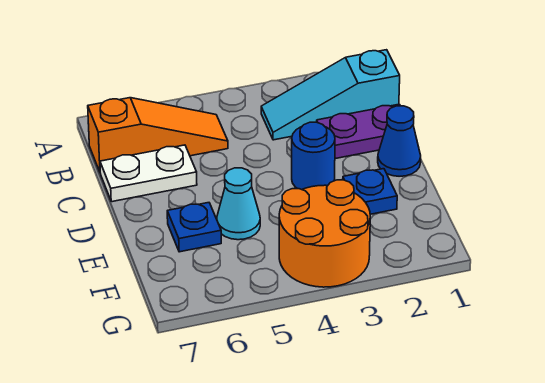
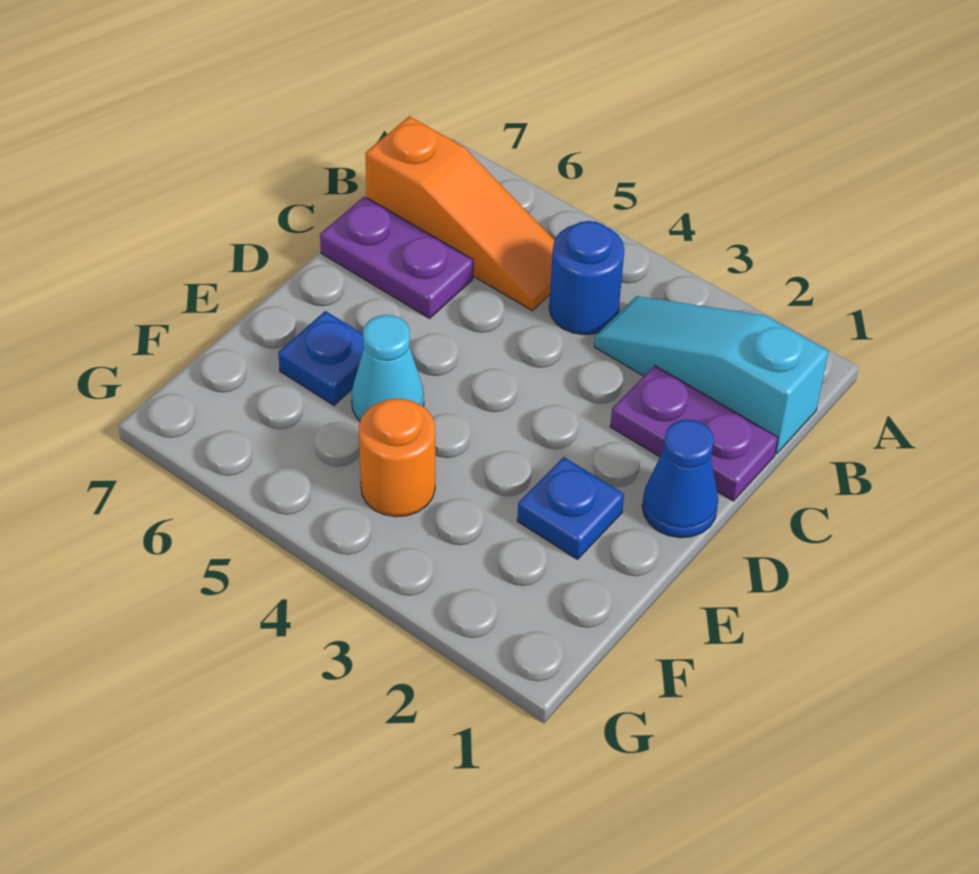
white 1x2 plate [100,145,197,202] -> purple 1x2 plate [320,196,473,318]
blue 1x1 round brick [292,122,335,190] -> blue 1x1 round brick moved to [549,221,624,335]
orange 2x2 round brick [279,180,370,287] -> orange 1x1 round brick [359,398,435,517]

